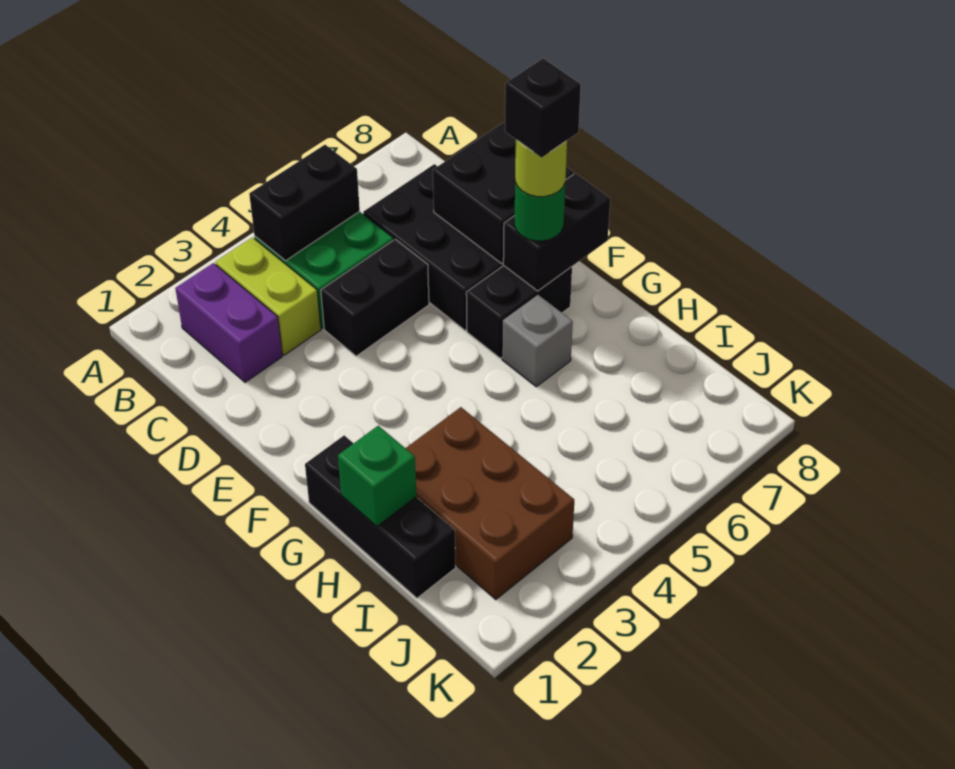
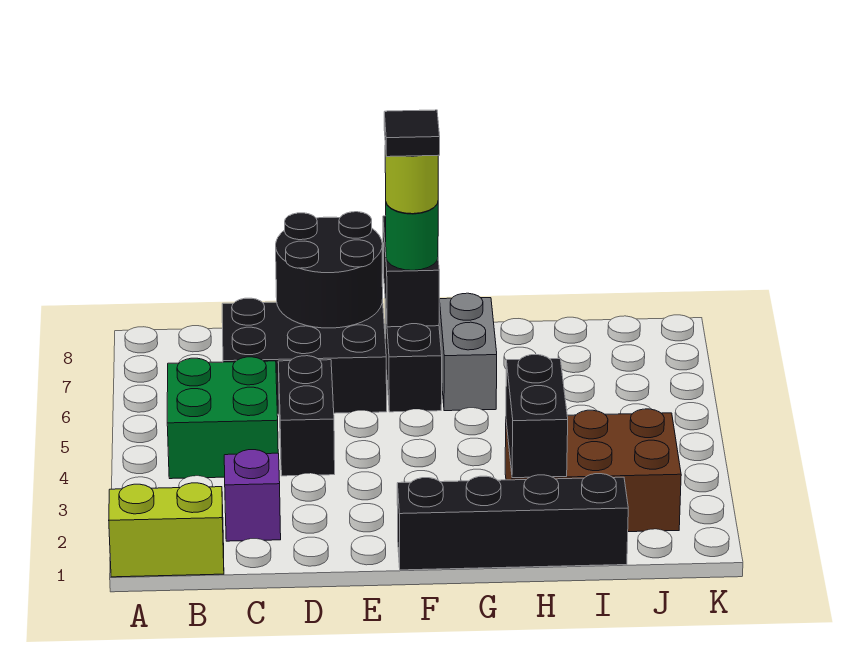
purple 1x2 brick [175,263,282,382] -> purple 1x1 brick [224,450,281,541]
lime 1x2 brick [215,237,321,355] -> lime 1x2 brick moved to [109,483,224,577]
black 1x2 brick [249,145,360,261] -> black 1x2 brick moved to [506,355,568,478]
black 2x2 brick [433,122,574,264] -> black 2x2 round brick [276,212,383,328]
black 1x1 brick [505,58,581,158] -> black 1x1 tile [384,110,440,157]
black 1x3 brick [305,436,456,598] -> black 1x4 brick [397,474,628,570]
grey 1x1 brick [502,294,573,387] -> grey 1x2 brick [439,293,497,411]
green 1x1 brick [338,426,416,526] -> none

